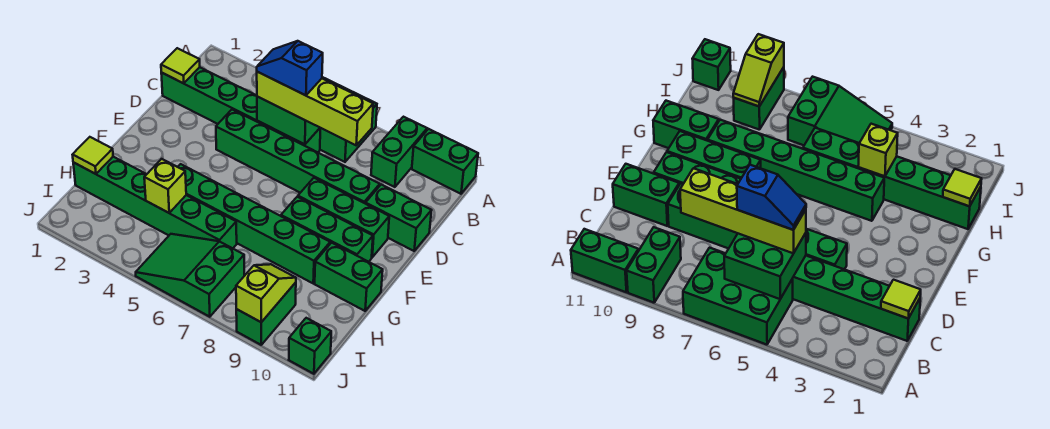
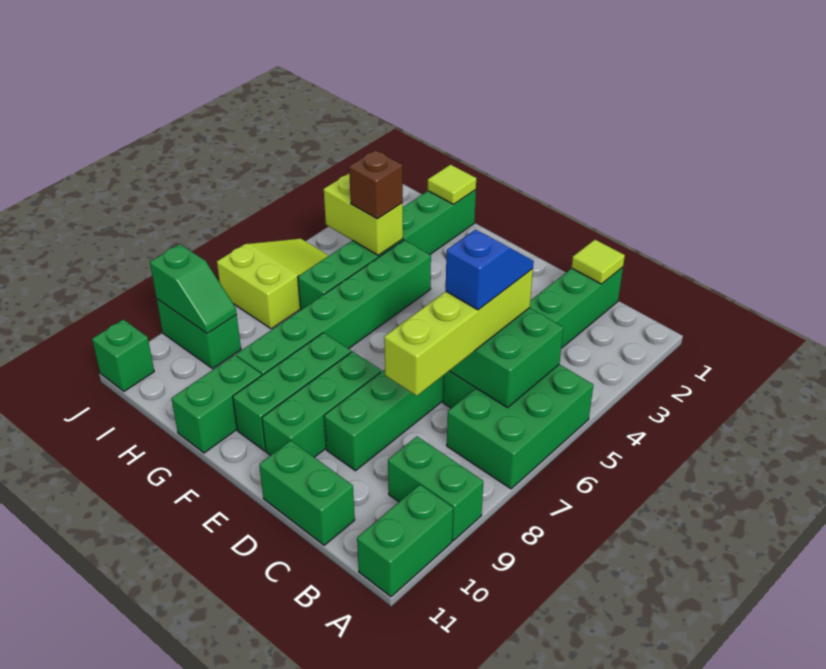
green 1x2 brick [366,185,432,251] -> green 1x2 brick turned to [259,440,355,545]
lime 1x1 brick [144,159,186,213] -> lime 1x2 brick [324,173,403,255]
none -> brown 1x1 brick [349,150,403,219]
green 2x3 slope [136,234,244,317] -> lime 2x3 slope [217,238,329,329]
lime 1x2 slope [236,264,296,322] -> green 1x2 slope [150,244,237,333]

